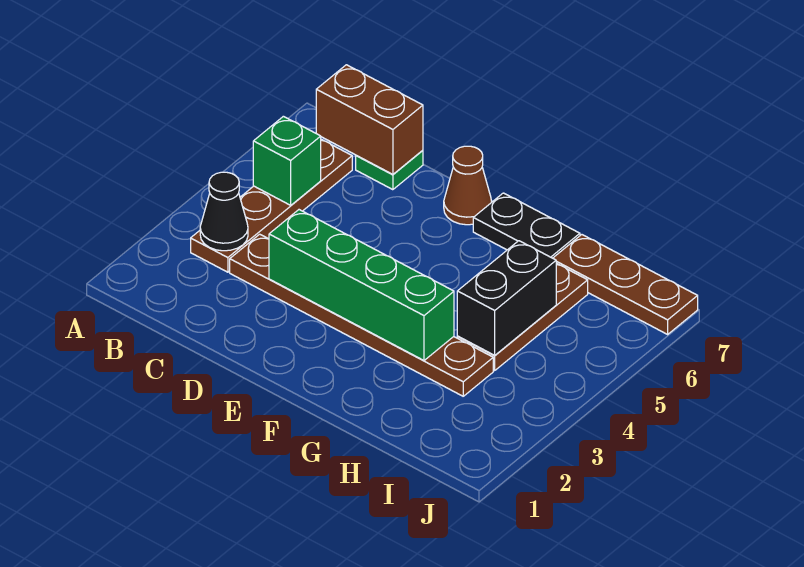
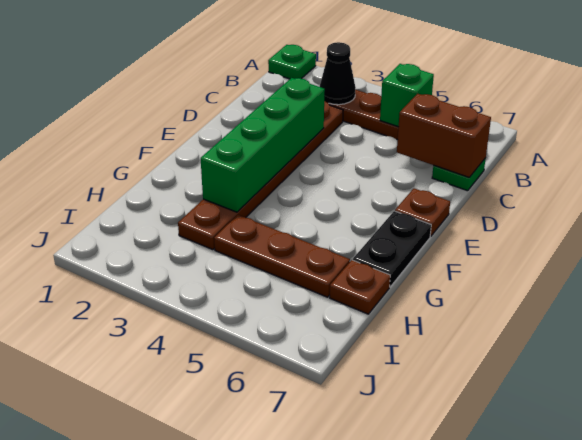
none -> green 1x1 plate [268,45,316,79]
brown 1x2 brick [316,65,423,174] -> brown 1x2 brick turned to [397,94,491,177]
brown 1x1 cone [444,146,492,225] -> brown 1x1 plate [395,188,450,236]
black 1x2 brick [457,241,556,355] -> none
brown 1x3 plate [553,235,698,334] -> brown 1x1 plate [330,260,390,314]

